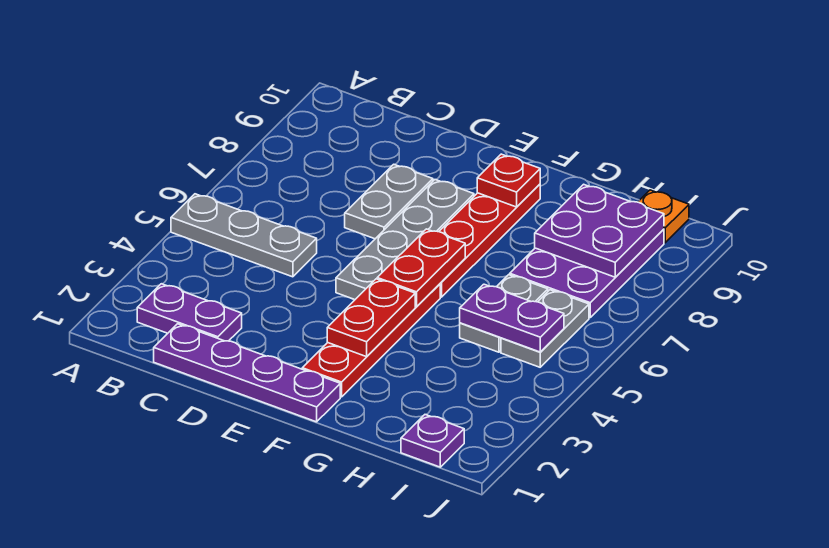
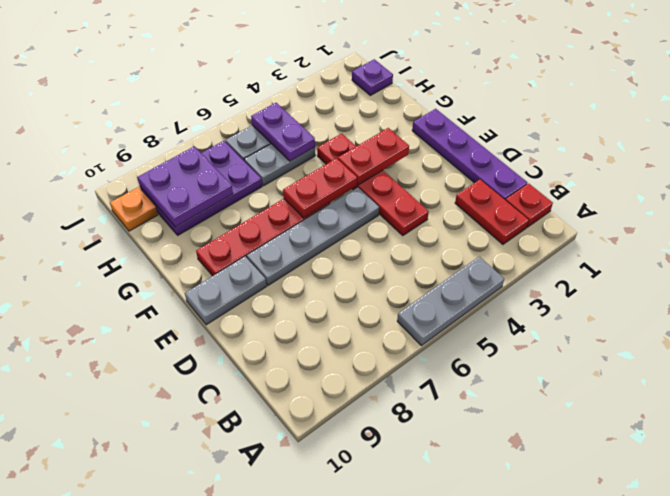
grey 1x3 plate [171,194,317,277] -> grey 1x3 plate turned to [397,257,504,346]
purple 1x2 plate [137,284,242,341] -> red 1x2 plate [455,180,529,244]
grey 1x2 plate [345,164,433,239] -> grey 1x2 plate moved to [185,256,266,325]
red 1x4 plate [302,284,440,397] -> red 1x4 plate turned to [317,133,429,235]
red 1x1 plate [477,154,540,207] -> red 1x1 plate moved to [506,183,553,227]

